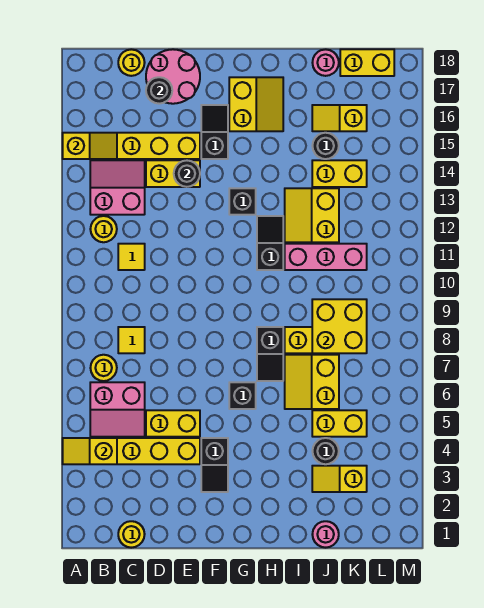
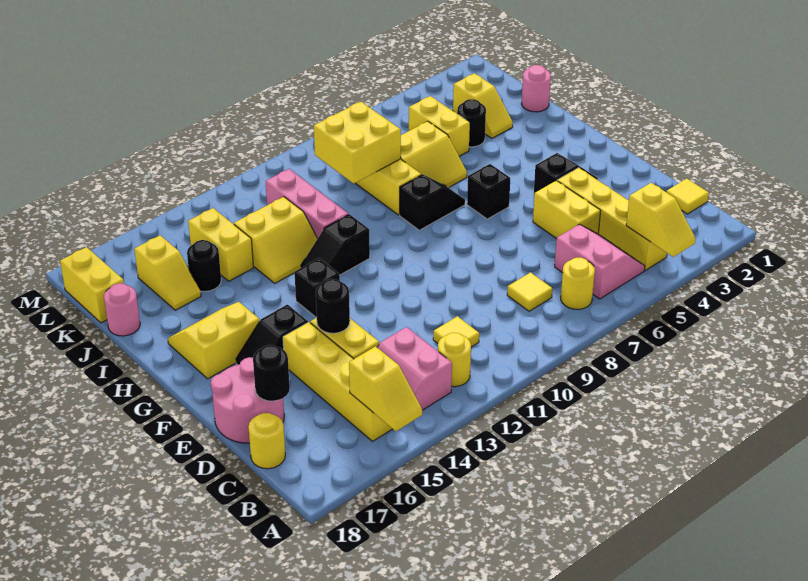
yellow 1x2 slope [63,133,117,159] -> yellow 1x2 slope turned to [349,346,422,431]
yellow 1x1 round brick [118,521,145,548] -> yellow 1x1 tile [667,179,709,214]

